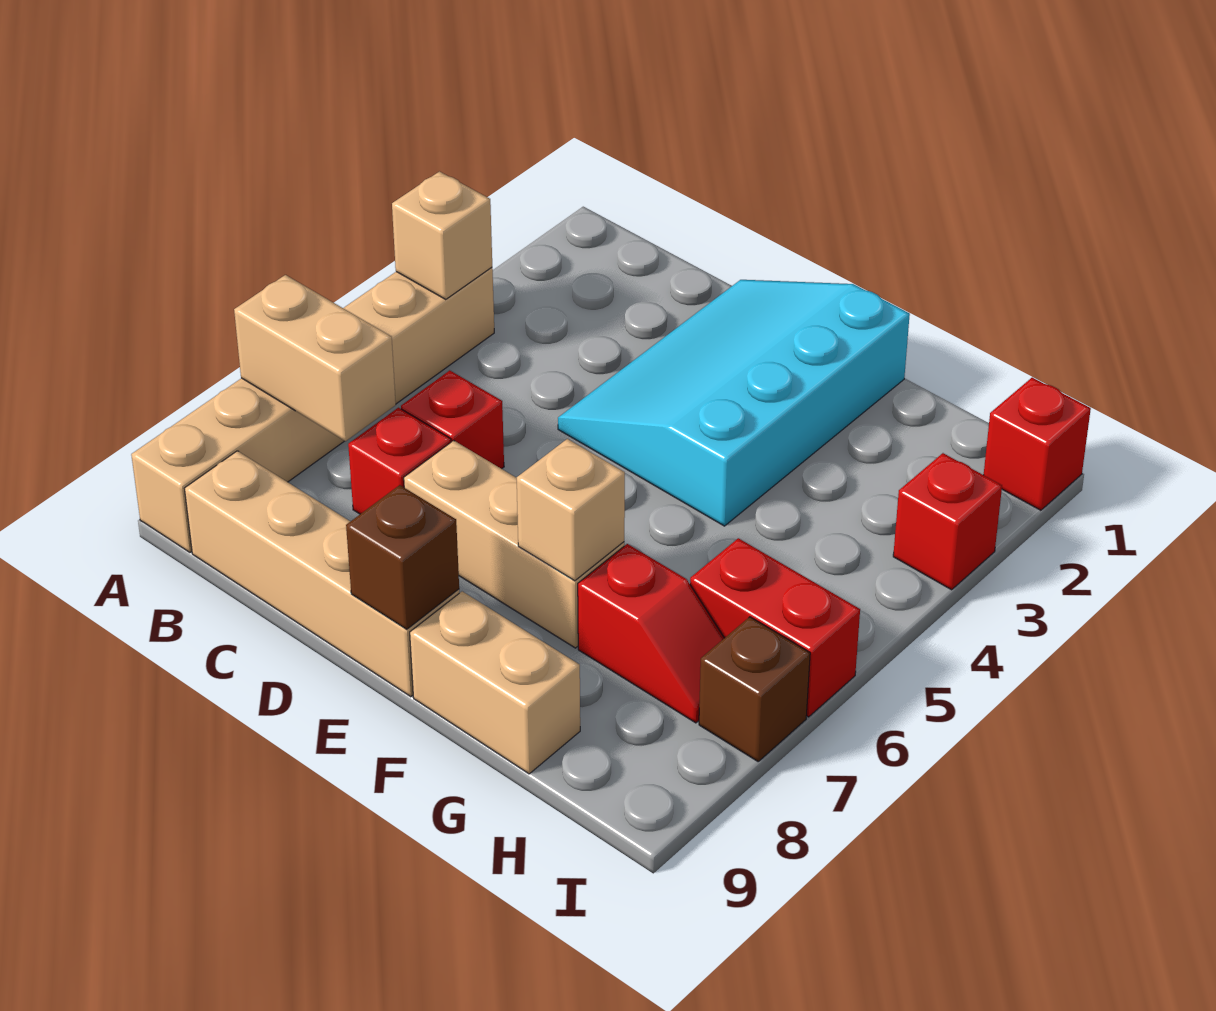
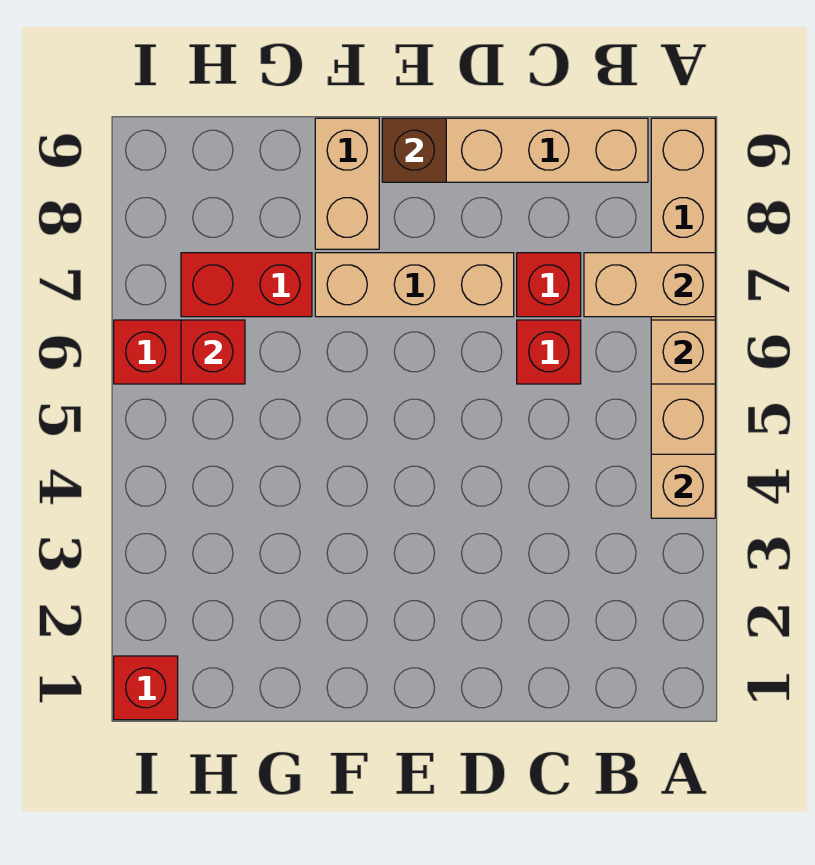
cyan 3x4 slope [558,280,910,526] -> none
tan 1x1 brick [517,439,625,581] -> tan 1x1 brick moved to [651,320,715,384]
tan 1x2 brick [410,591,580,774] -> tan 1x2 brick turned to [315,118,379,249]
red 1x2 slope [578,544,724,723] -> red 1x2 brick [181,253,312,317]
red 1x1 brick [893,453,1002,590] -> red 1x1 brick moved to [181,320,245,384]
brown 1x1 brick [699,617,810,761] -> none

